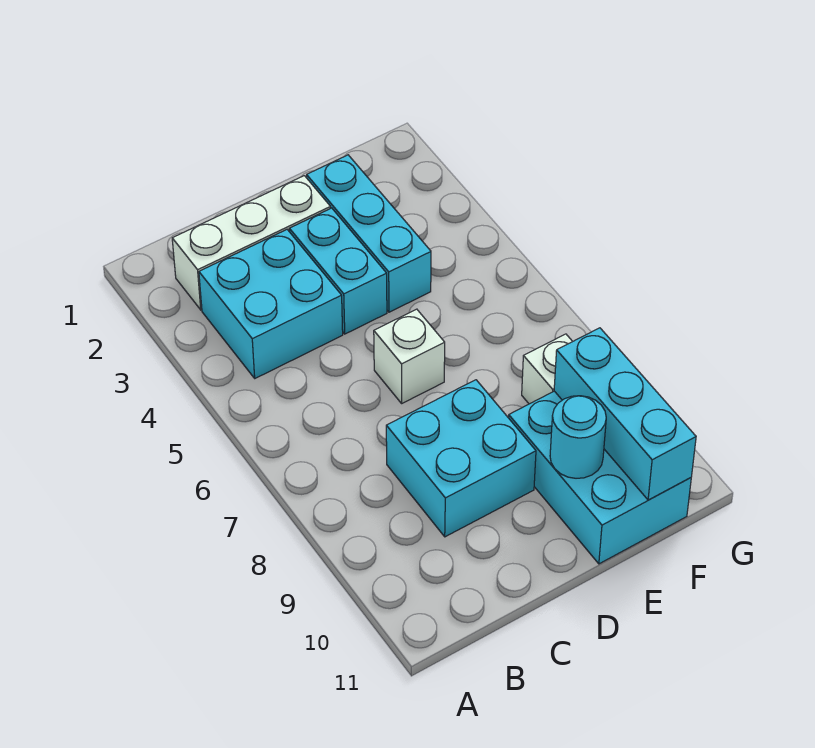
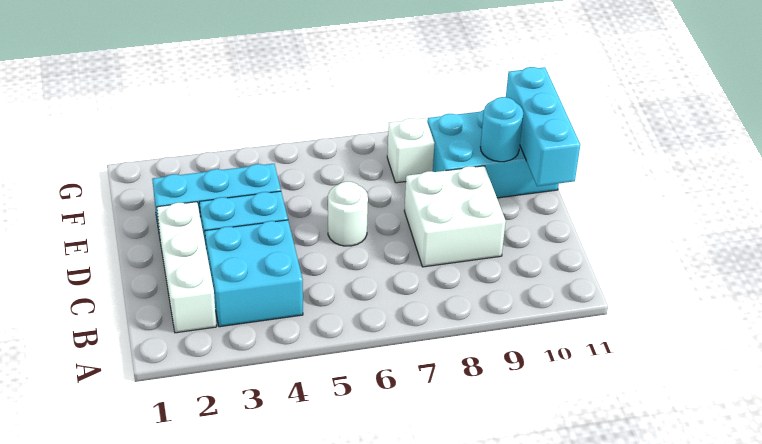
cyan 2x2 brick [386,380,536,537] -> white 2x2 brick [404,166,506,267]
white 1x1 brick [374,309,445,403] -> white 1x1 round brick [328,182,368,246]
cyan 1x3 brick [554,328,696,500] -> cyan 1x3 brick turned to [506,67,580,186]

